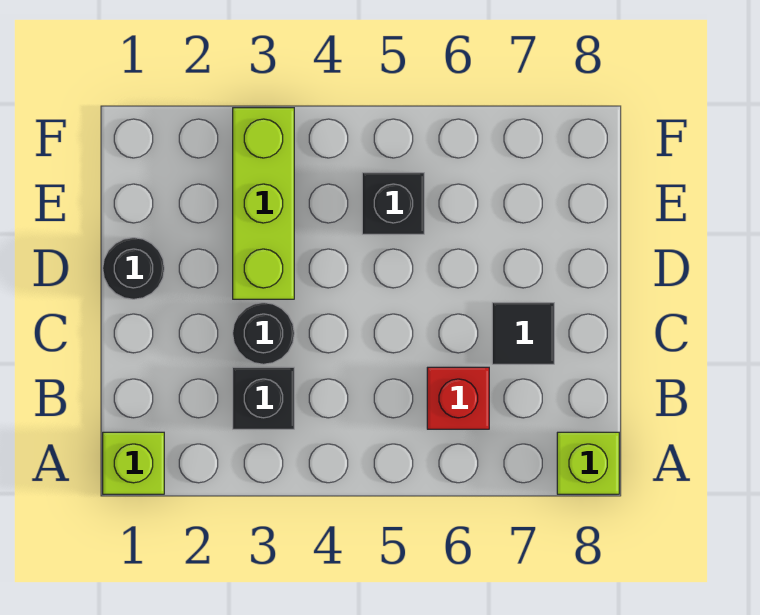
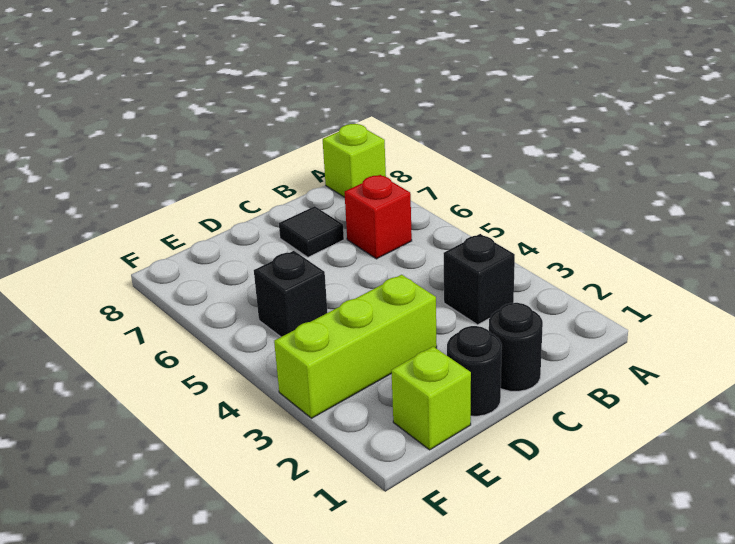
lime 1x1 brick [103,432,164,494] -> lime 1x1 brick moved to [391,346,471,450]
black 1x1 round brick [233,303,294,364] -> black 1x1 round brick moved to [489,303,543,391]

